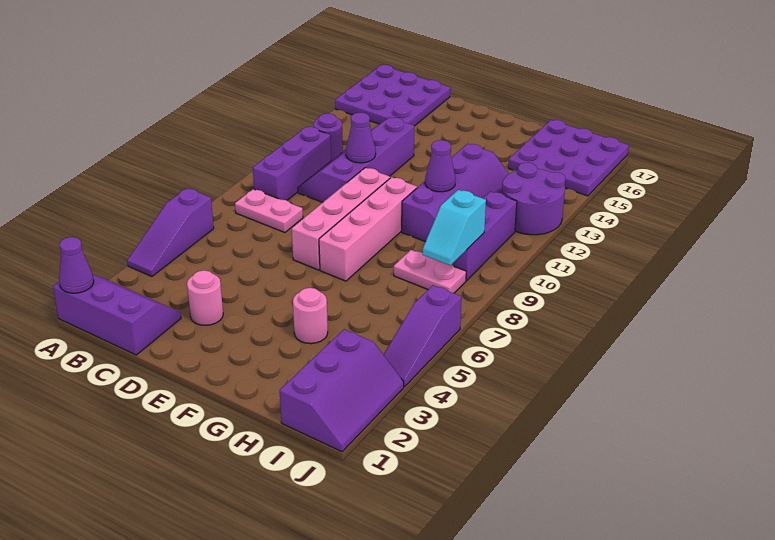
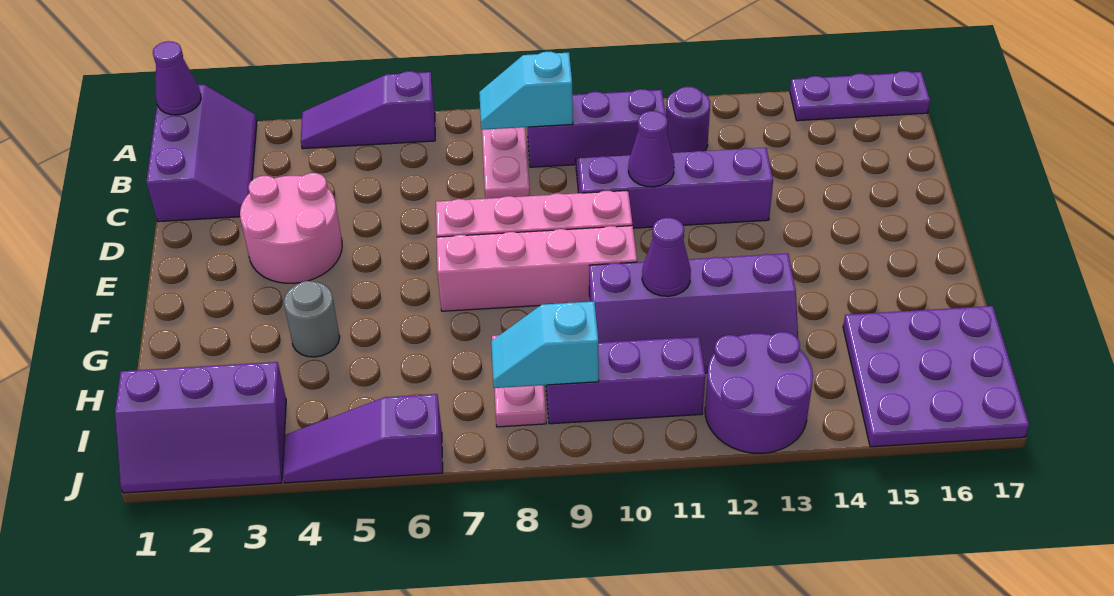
purple 3x3 plate [335,65,450,126] -> purple 1x3 plate [790,71,930,121]
none -> cyan 1x2 slope [479,52,573,130]
pink 1x1 round brick [187,270,223,325] -> pink 2x2 round brick [240,173,342,283]
pink 1x1 round brick [293,288,328,344] -> grey 1x1 round brick [284,281,340,357]

